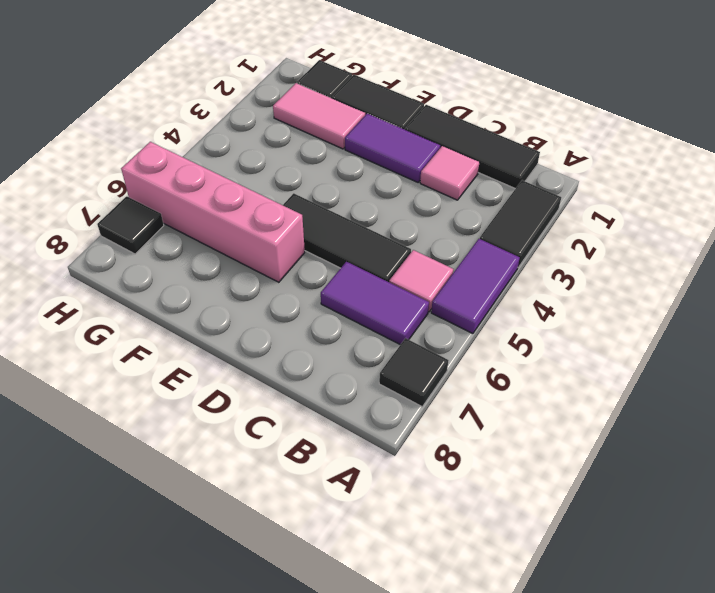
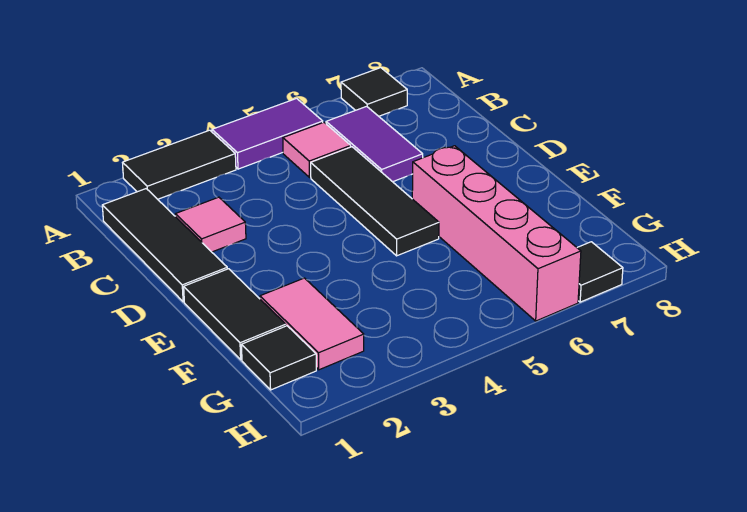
purple 1x2 tile [345,114,440,182] -> none

